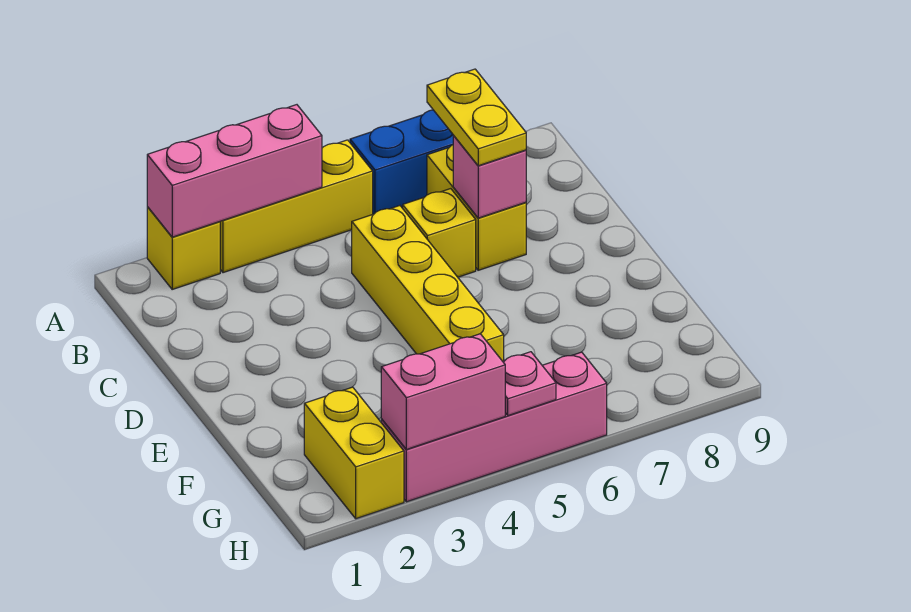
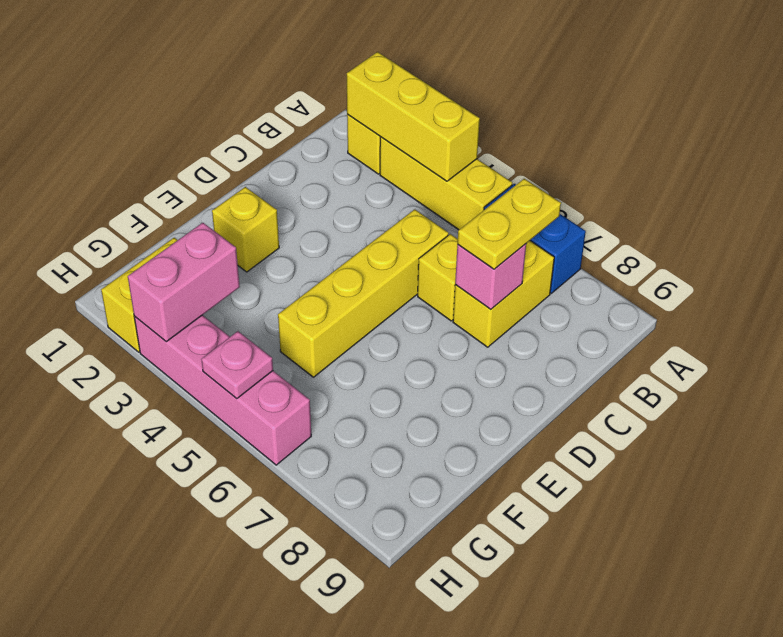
pink 1x3 brick [147,105,322,237] -> yellow 1x3 brick [347,52,480,181]
none -> yellow 1x1 brick [212,187,279,272]
pink 1x2 brick [381,334,505,450] -> pink 1x2 brick turned to [128,223,240,342]

